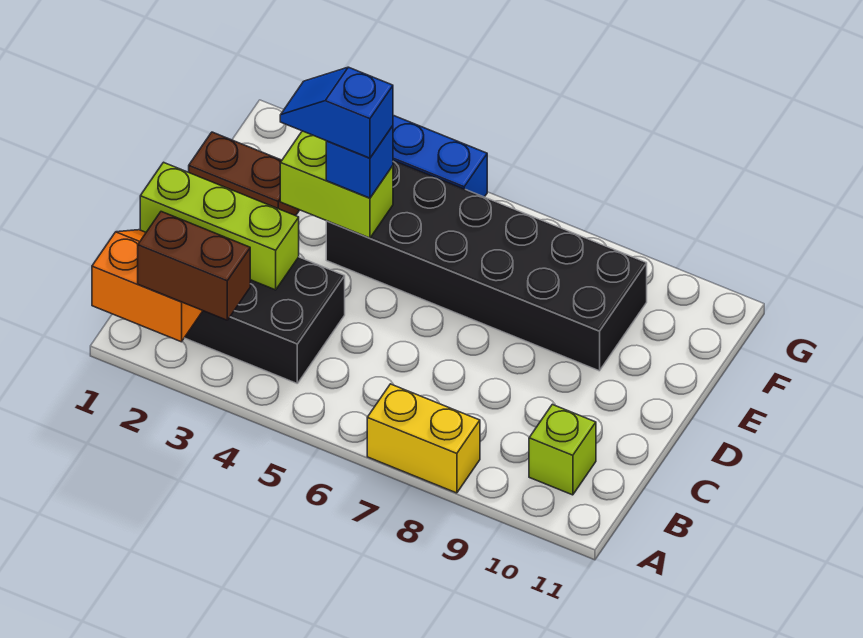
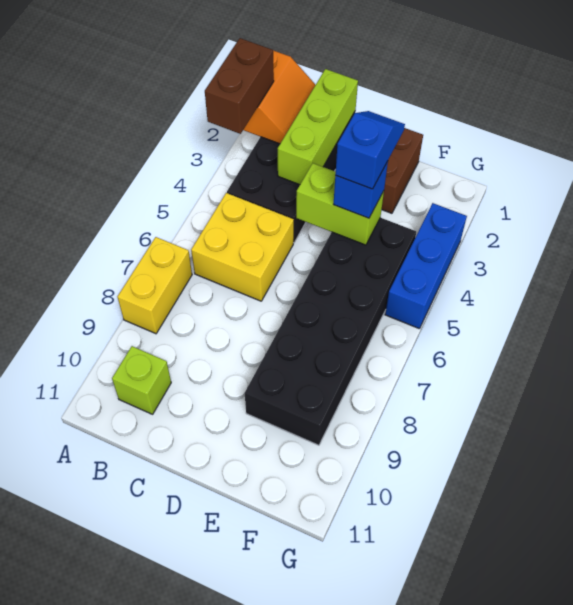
none -> yellow 2x2 brick [191,193,294,301]
lime 1x2 brick [280,131,393,238] -> lime 1x2 brick turned to [296,163,384,245]

